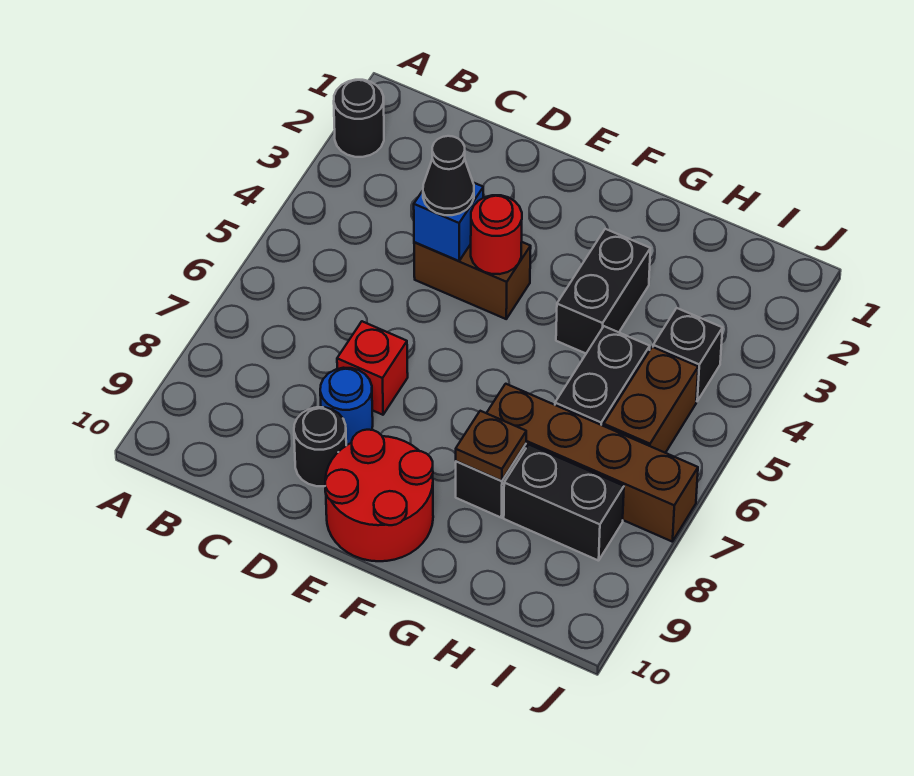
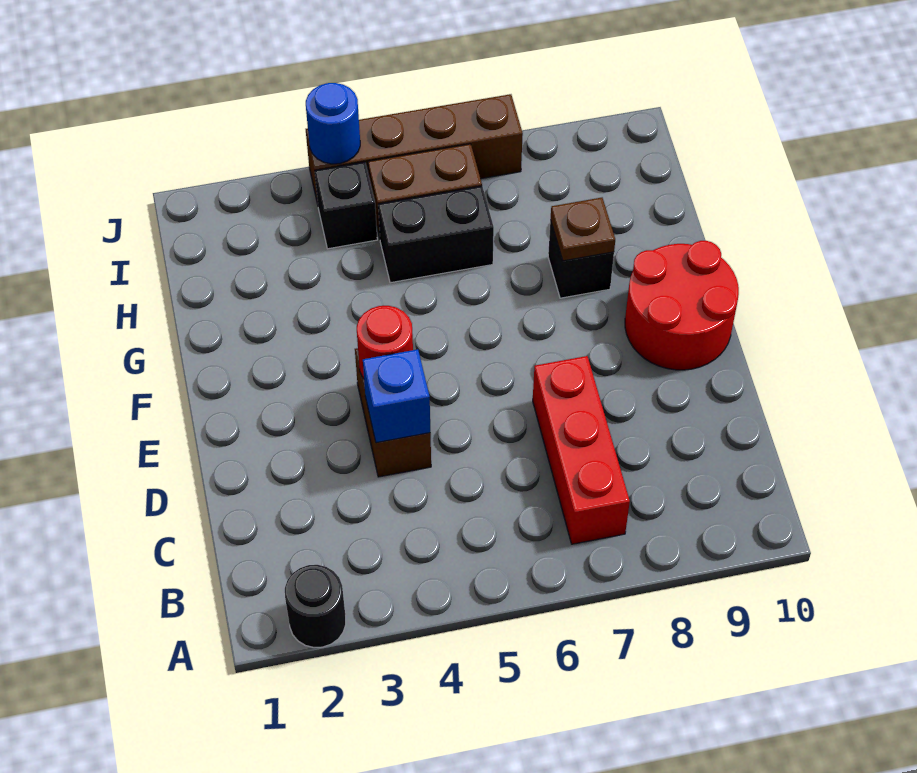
black 1x1 cone [423,136,474,215] -> none
red 1x1 brick [337,321,408,415] -> red 1x3 brick [533,356,630,544]
blue 1x1 round brick [320,368,373,446] -> blue 1x1 round brick moved to [306,83,360,164]
black 1x1 round brick [294,407,346,486] -> none
black 1x2 brick [556,229,650,353] -> none
brown 1x4 brick [487,384,698,542] -> brown 1x4 brick turned to [306,94,523,204]
black 1x2 brick [504,445,624,561] -> none

